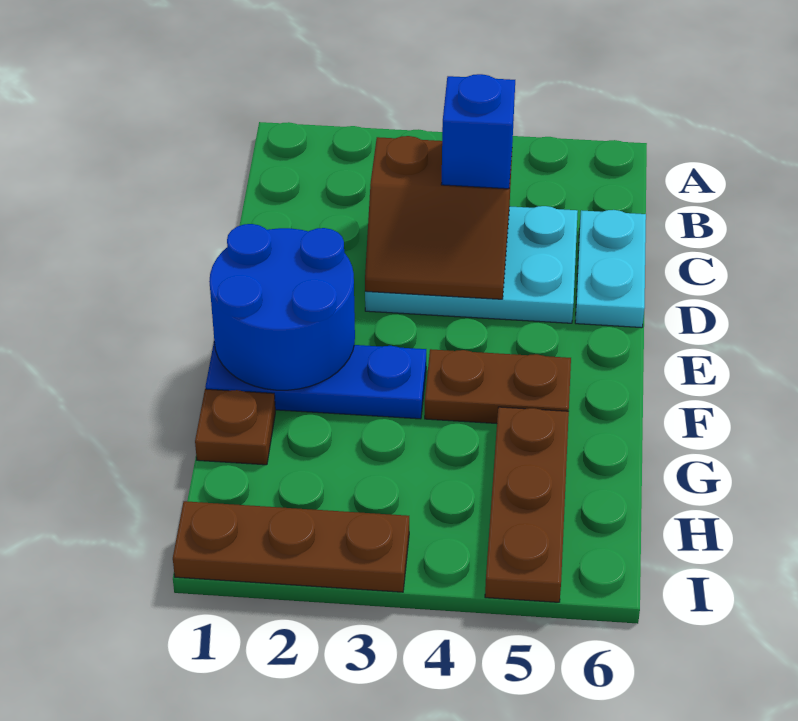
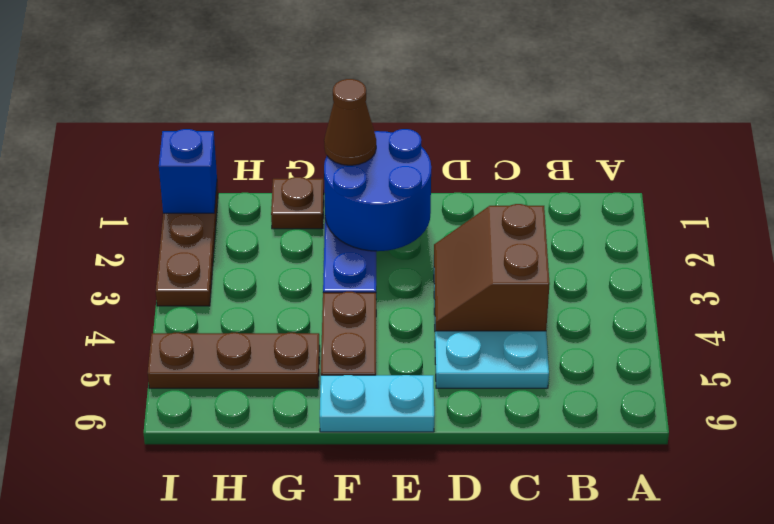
blue 1x1 brick [441,74,515,189] -> blue 1x1 brick moved to [159,129,217,213]
cyan 1x2 plate [575,210,646,328] -> cyan 1x2 plate moved to [320,375,434,432]
none -> brown 1x1 cone [324,79,376,165]

